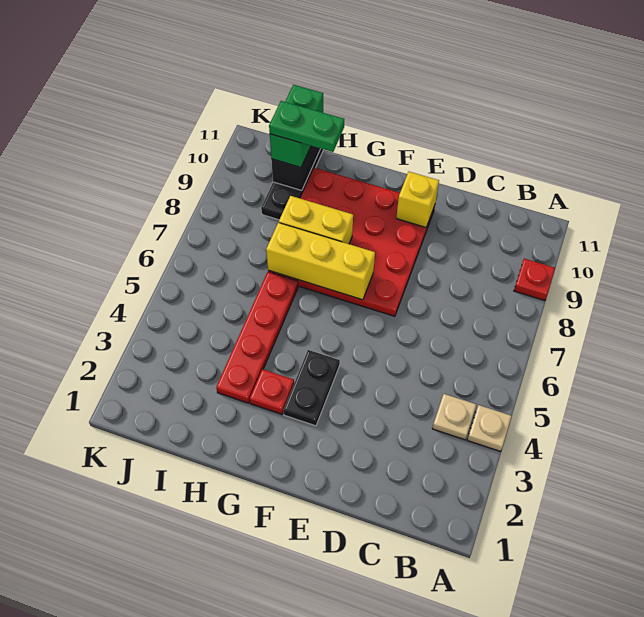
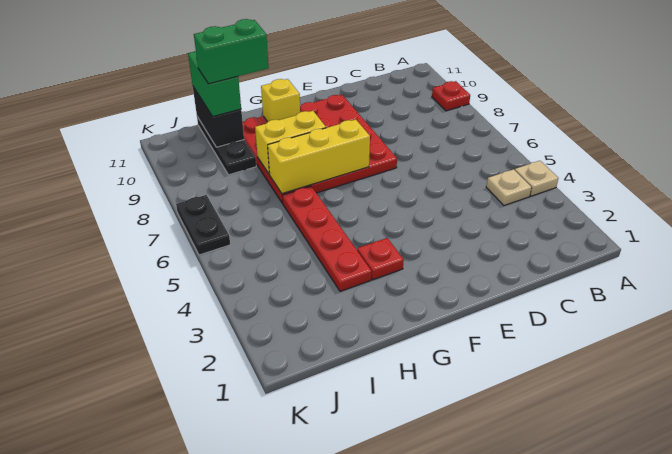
yellow 1x1 brick [396,172,439,227] -> yellow 1x1 brick moved to [261,79,300,122]
black 1x2 plate [284,350,340,426] -> black 1x2 plate moved to [176,195,230,255]
green 1x2 plate [269,101,344,152] -> green 1x2 brick [194,19,269,84]

